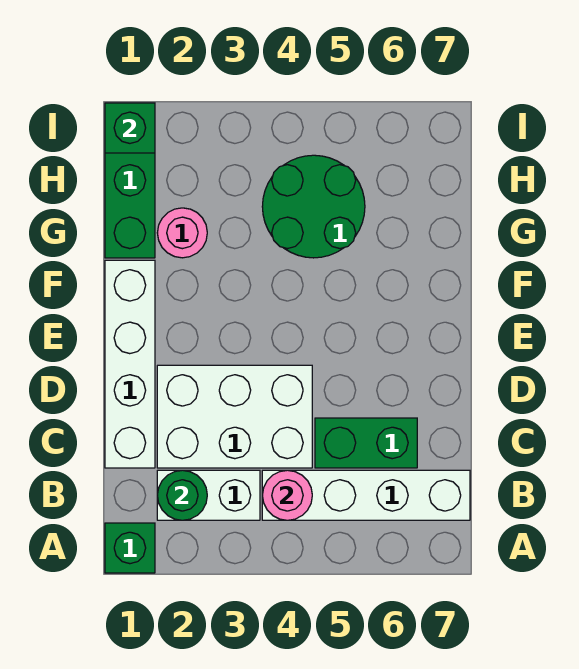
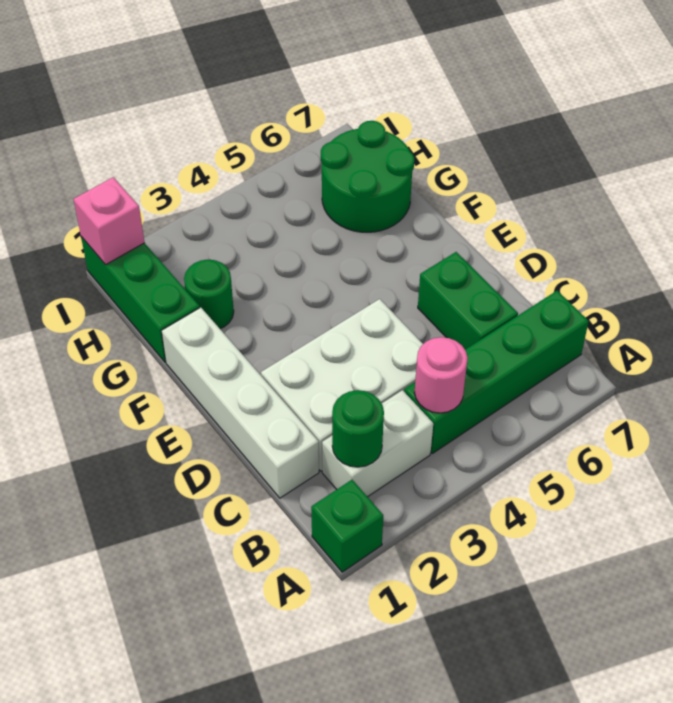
white 1x4 brick [262,470,470,520] -> green 1x4 brick [404,291,589,453]
green 1x2 brick [315,418,417,468] -> green 1x2 brick turned to [418,252,518,349]
pink 1x1 round brick [157,208,207,258] -> green 1x1 round brick [184,260,234,329]
green 2x2 round brick [262,155,365,258] -> green 2x2 round brick moved to [321,121,414,232]
green 1x1 brick [105,103,155,153] -> pink 1x1 brick [74,177,145,265]

